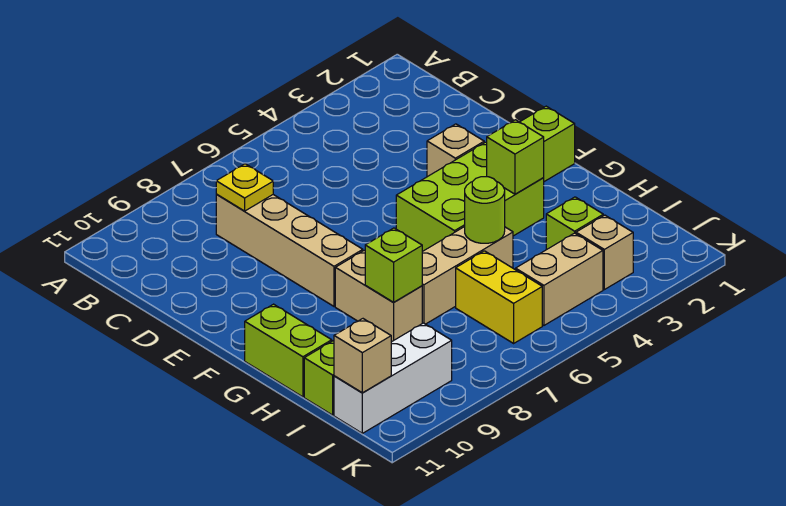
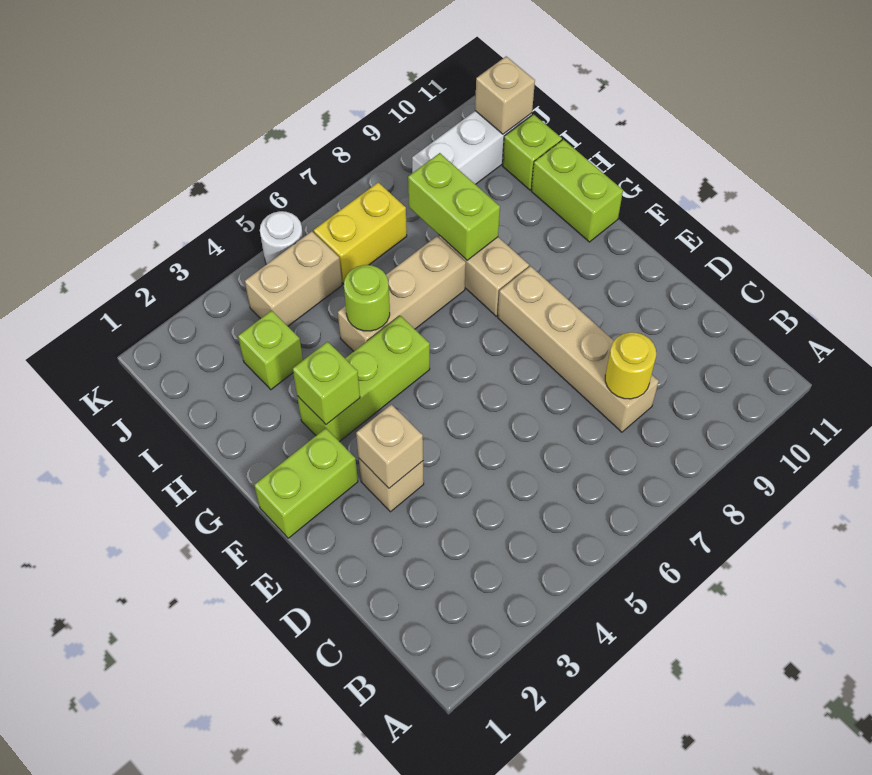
yellow 1x1 plate [216,164,273,211] -> yellow 1x1 round brick [605,332,656,399]
lime 2x3 brick [396,142,544,251] -> lime 1x3 brick [297,316,430,442]
lime 1x1 brick [365,228,422,302] -> lime 1x2 brick [408,153,500,260]
yellow 1x2 brick [456,251,542,343] -> yellow 1x2 brick turned to [314,182,407,284]
tan 1x1 brick [576,215,633,290] -> tan 1x1 brick moved to [356,404,423,488]
none -> white 1x1 round brick [260,211,303,264]

